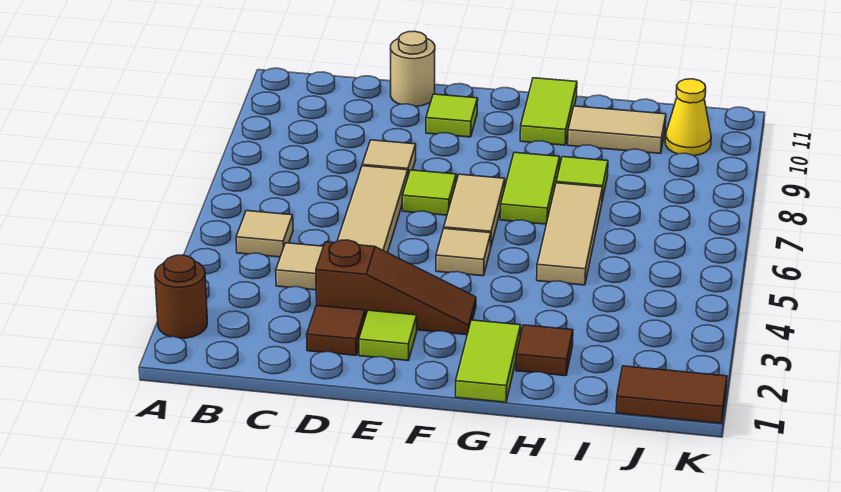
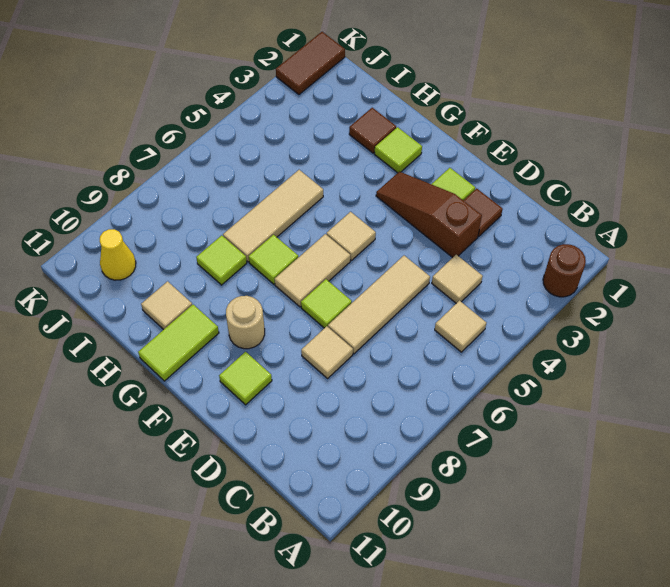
tan 1x1 round brick [390,31,435,106] -> tan 1x1 round brick moved to [226,296,265,349]
lime 1x2 tile [456,320,521,402] -> lime 1x1 tile [375,127,422,173]
lime 1x2 tile [500,152,560,224] -> lime 1x1 tile [249,235,298,284]
tan 1x2 tile [568,106,666,154] -> tan 1x1 tile [141,281,192,330]
brown 1x2 tile [616,366,727,423] -> brown 1x2 tile turned to [276,32,345,95]

